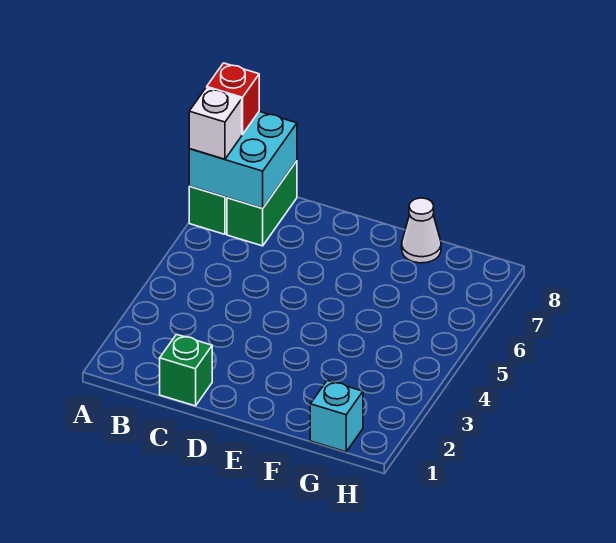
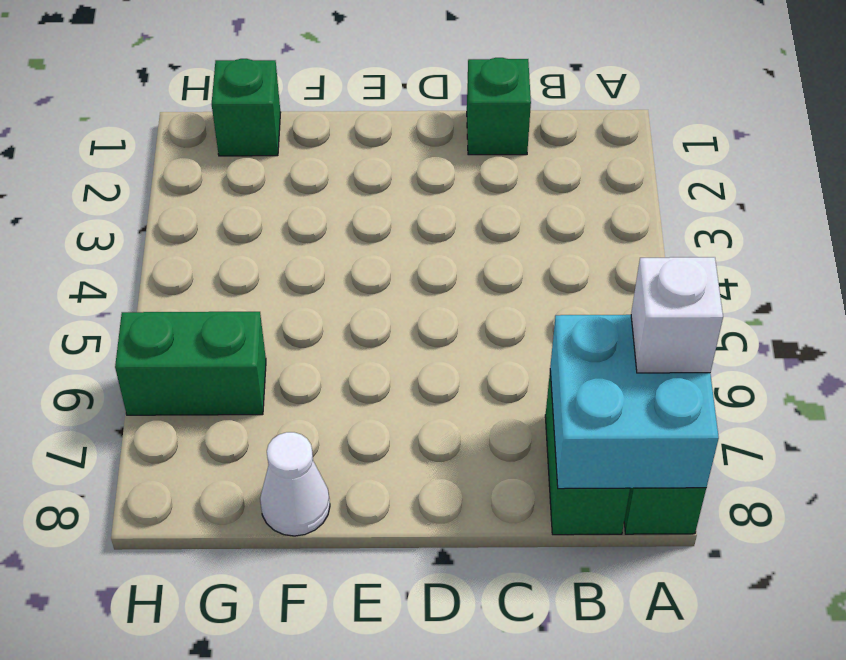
red 1x1 brick [207,63,259,135] -> none
cyan 1x1 brick [310,380,363,452] -> green 1x1 brick [212,59,281,156]
none -> green 1x2 brick [115,312,266,415]

